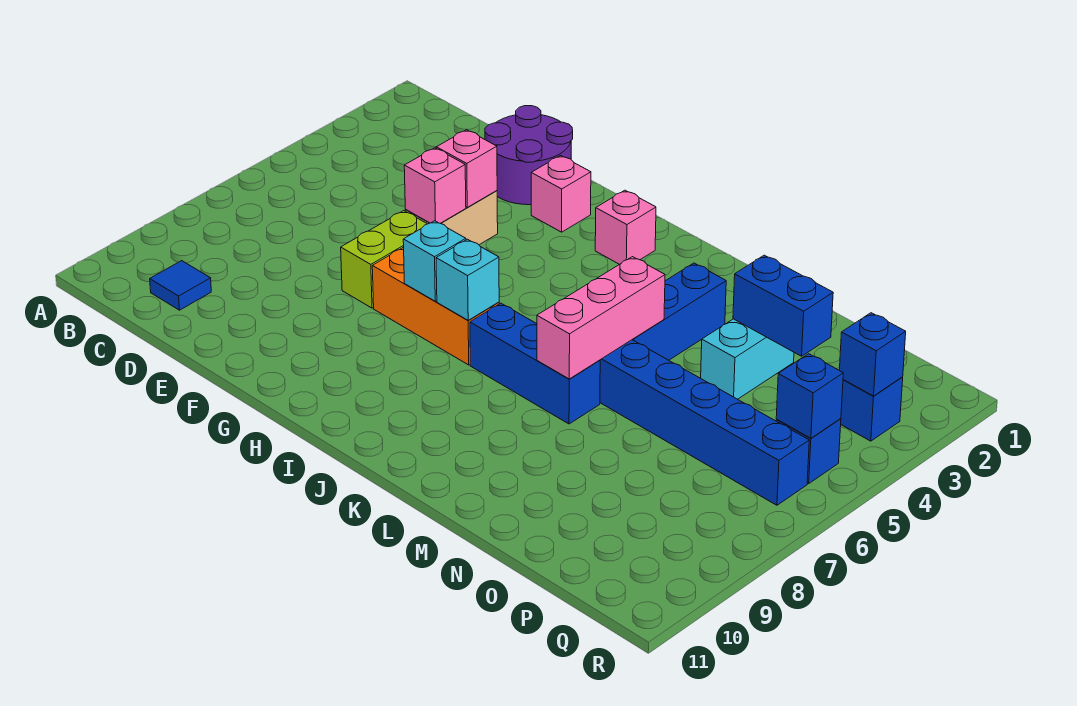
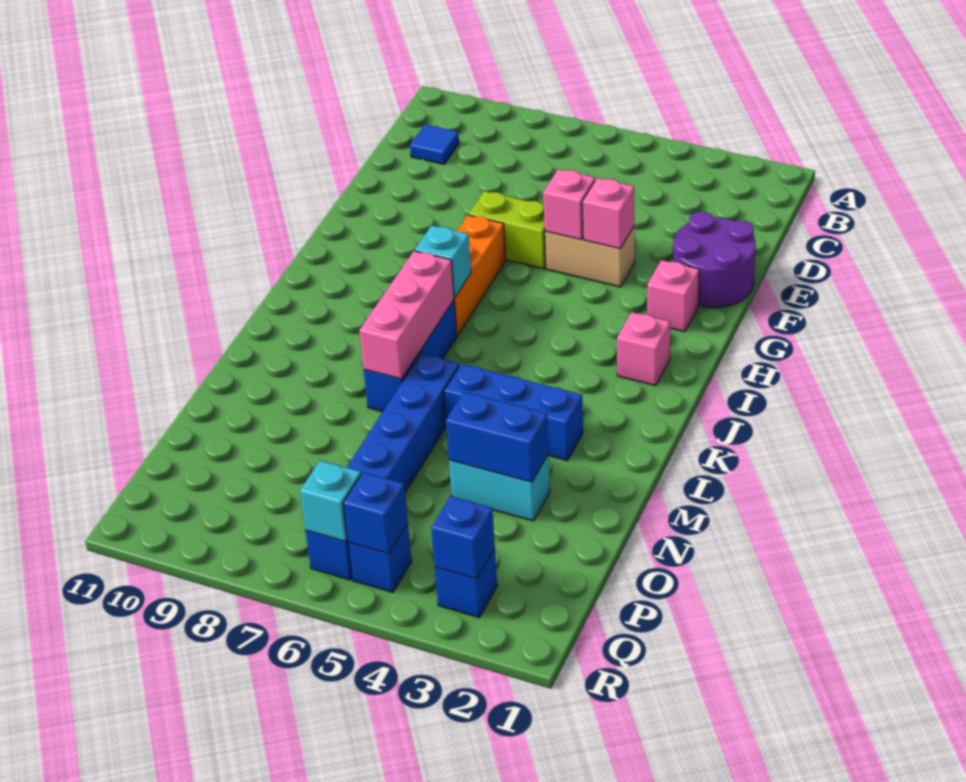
cyan 1x1 brick [403,221,466,301] -> cyan 1x1 brick moved to [300,461,361,542]
pink 1x3 brick [537,257,665,379] -> pink 1x3 brick turned to [359,251,454,379]
blue 1x2 brick [733,255,833,356] -> blue 1x2 brick turned to [446,392,549,482]

